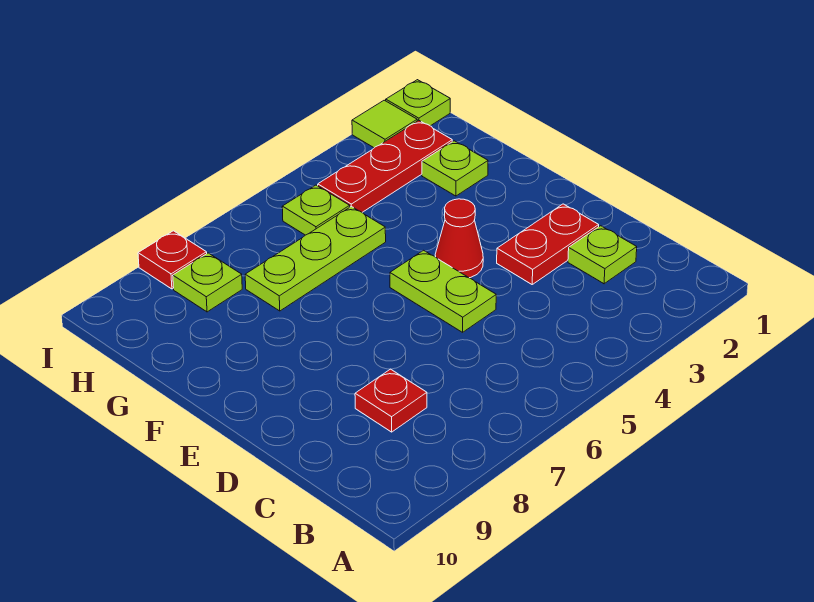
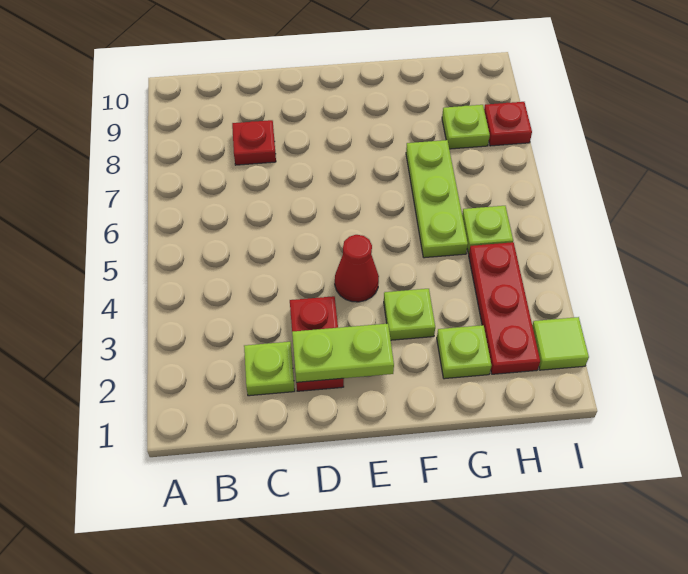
lime 1x2 plate [390,250,496,332] -> lime 1x2 plate moved to [292,324,394,382]
lime 1x1 plate [386,80,450,126] -> lime 1x1 plate moved to [384,289,435,340]

